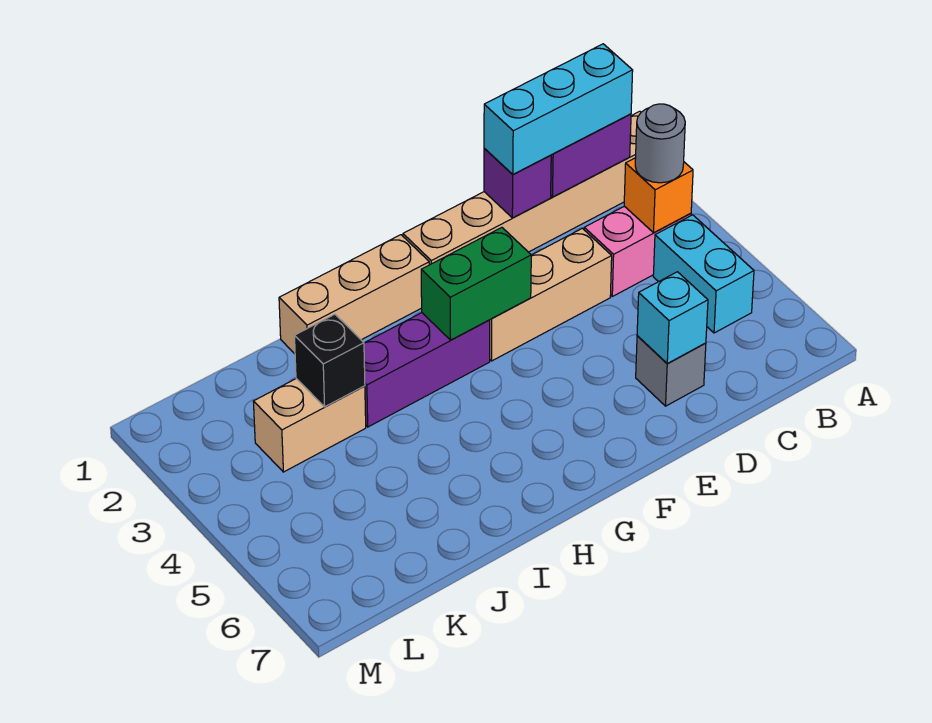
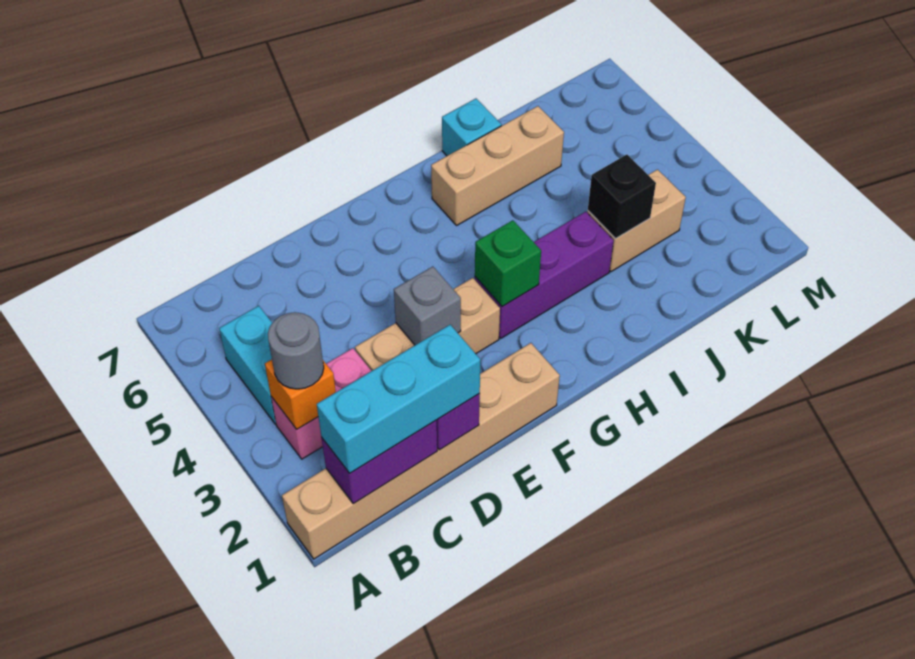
grey 1x1 brick [636,336,706,406] -> grey 1x1 brick moved to [394,267,461,345]
cyan 1x1 brick [637,272,708,363] -> cyan 1x1 brick moved to [442,99,501,156]
green 1x2 brick [421,228,531,340] -> green 1x1 brick [475,220,541,307]
tan 1x3 brick [279,235,429,354] -> tan 1x3 brick moved to [431,106,564,226]

